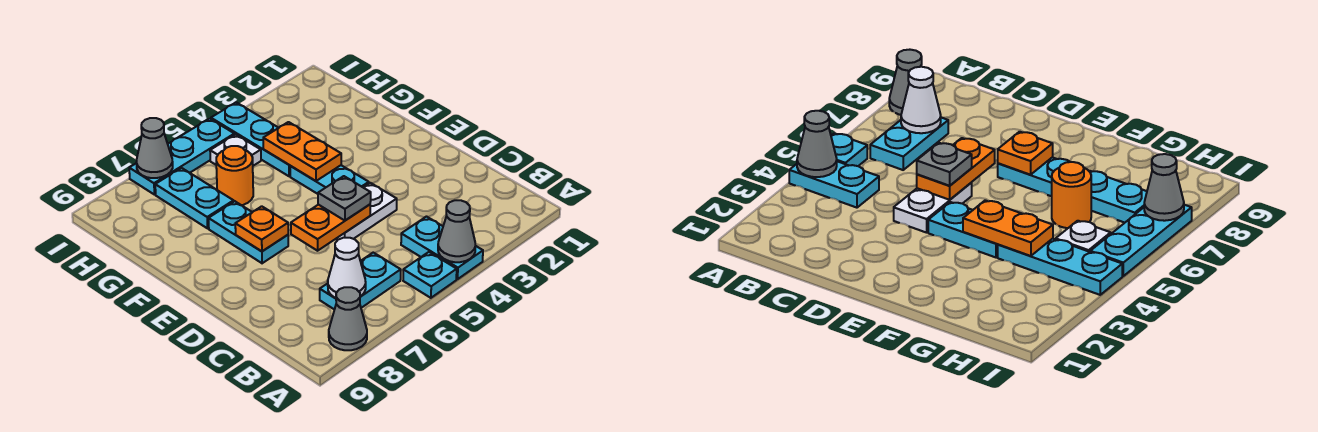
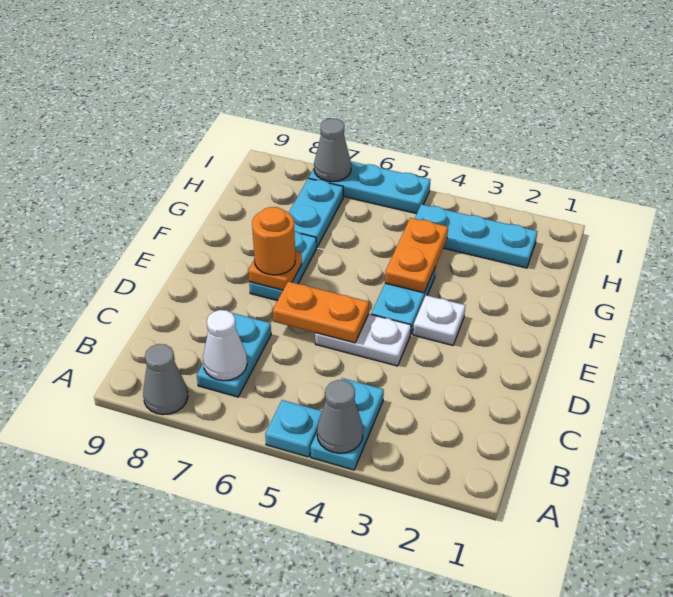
cyan 1x2 plate [320,253,401,309] -> cyan 1x2 plate turned to [197,313,271,397]
grey 1x1 plate [318,176,371,221] -> none
cyan 1x3 plate [211,102,290,176] -> cyan 1x3 plate turned to [415,204,537,268]
orange 1x1 round brick [216,146,253,205] -> orange 1x1 round brick moved to [252,207,295,275]
white 1x1 plate [210,134,261,166] -> white 1x1 plate moved to [413,295,465,345]

